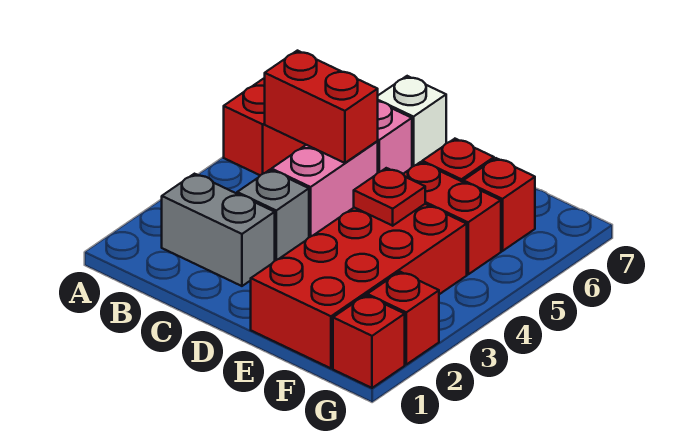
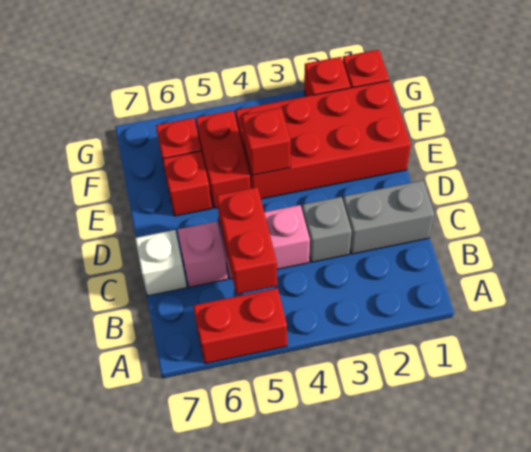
grey 1x2 brick [162,174,275,286] -> grey 1x2 brick turned to [343,181,435,254]
red 1x1 plate [354,168,425,226] -> red 1x1 brick [242,108,291,175]

